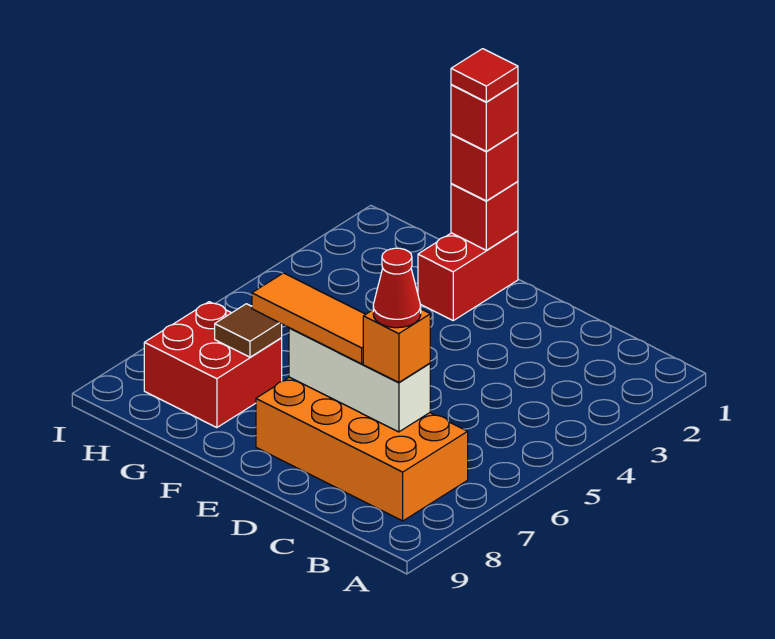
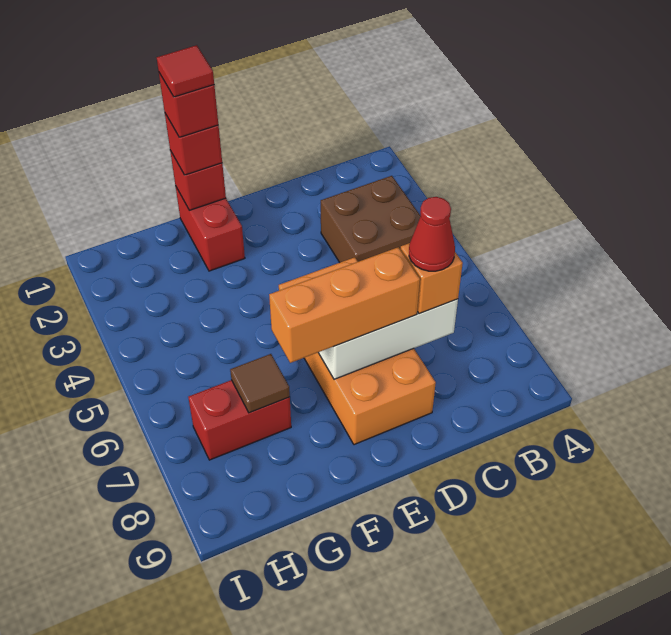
none -> brown 2x2 brick [321,176,421,262]
orange 2x4 brick [256,377,468,521] -> orange 2x4 brick turned to [279,257,436,445]
orange 1x3 tile [252,273,366,364] -> orange 1x3 brick [269,247,420,363]
red 2x2 brick [144,302,282,428] -> red 1x2 brick [188,380,291,460]

